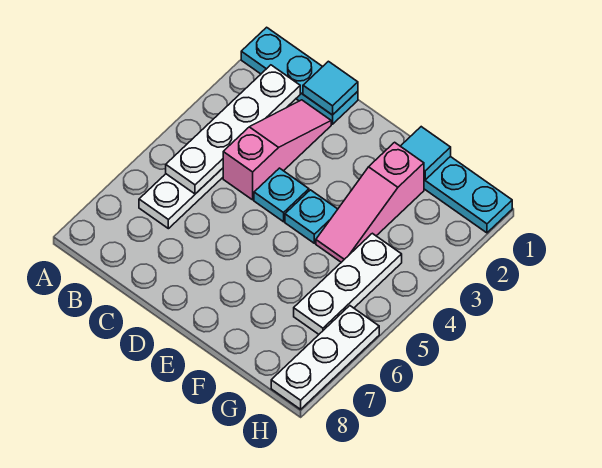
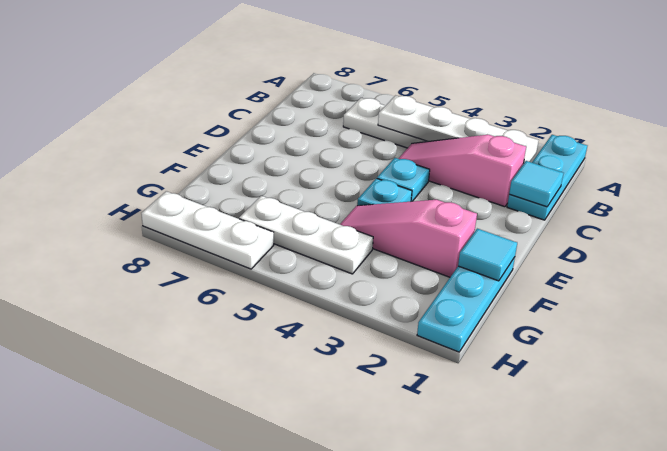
pink 1x3 slope [223,100,331,200] -> pink 1x3 slope turned to [398,135,526,207]

